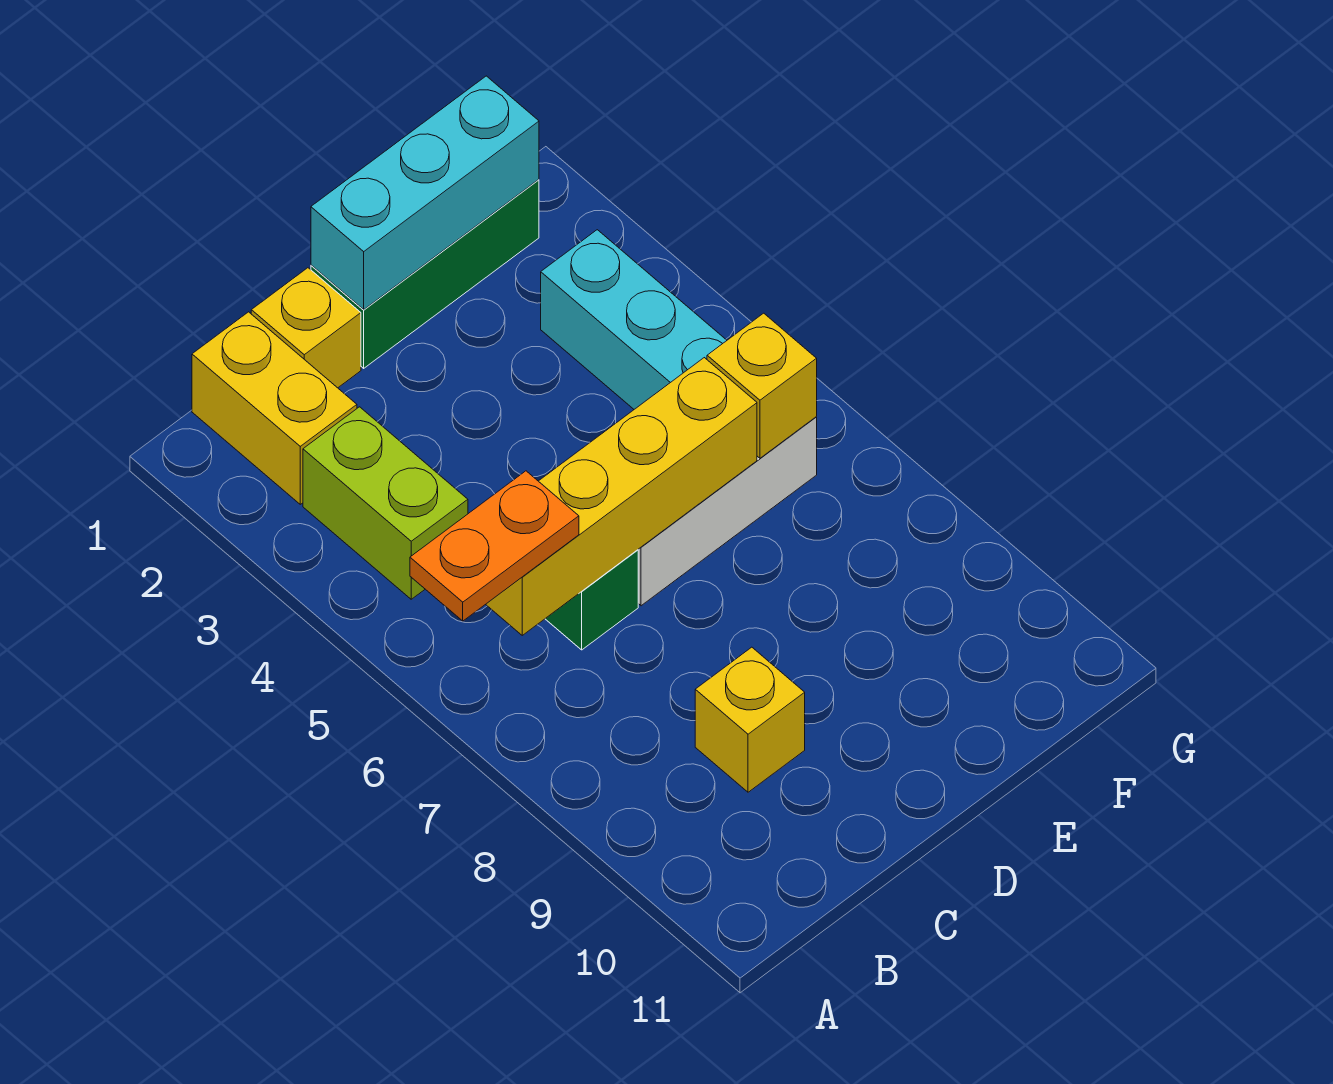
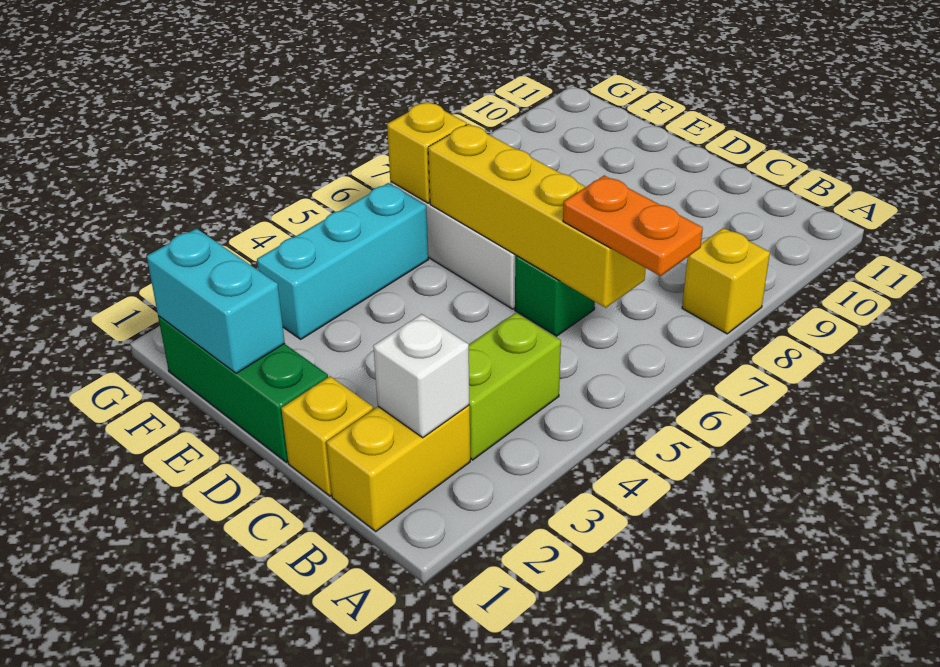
none -> white 1x1 brick [373,314,469,438]
yellow 1x1 brick [695,647,805,792] -> yellow 1x1 brick moved to [682,228,770,334]
cyan 1x3 brick [311,76,539,310] -> cyan 1x2 brick [147,229,285,373]

